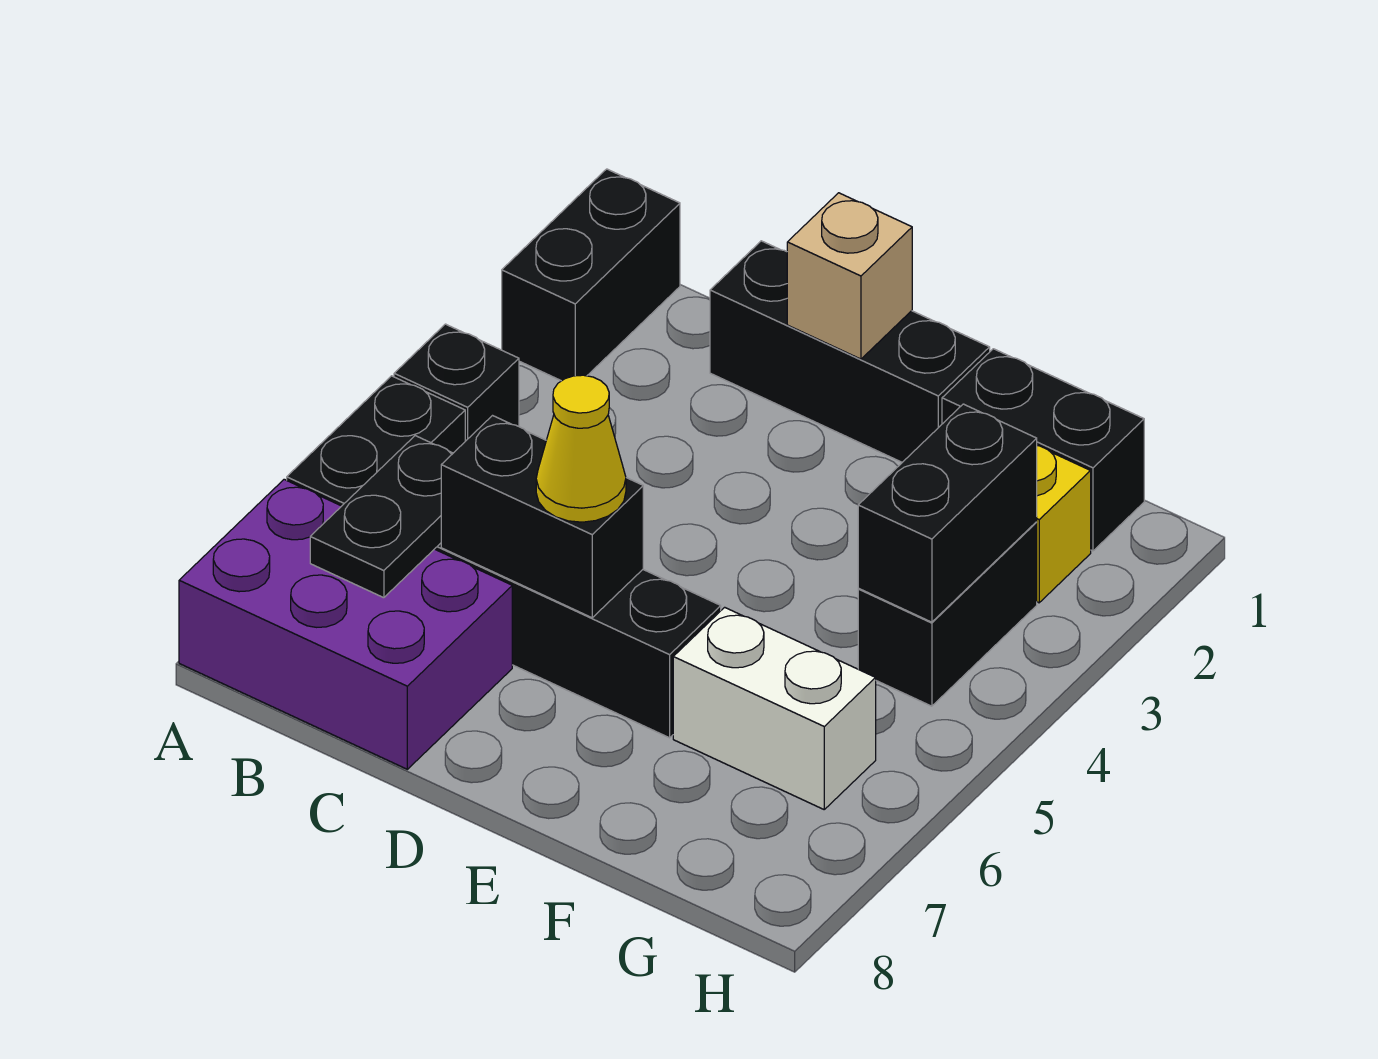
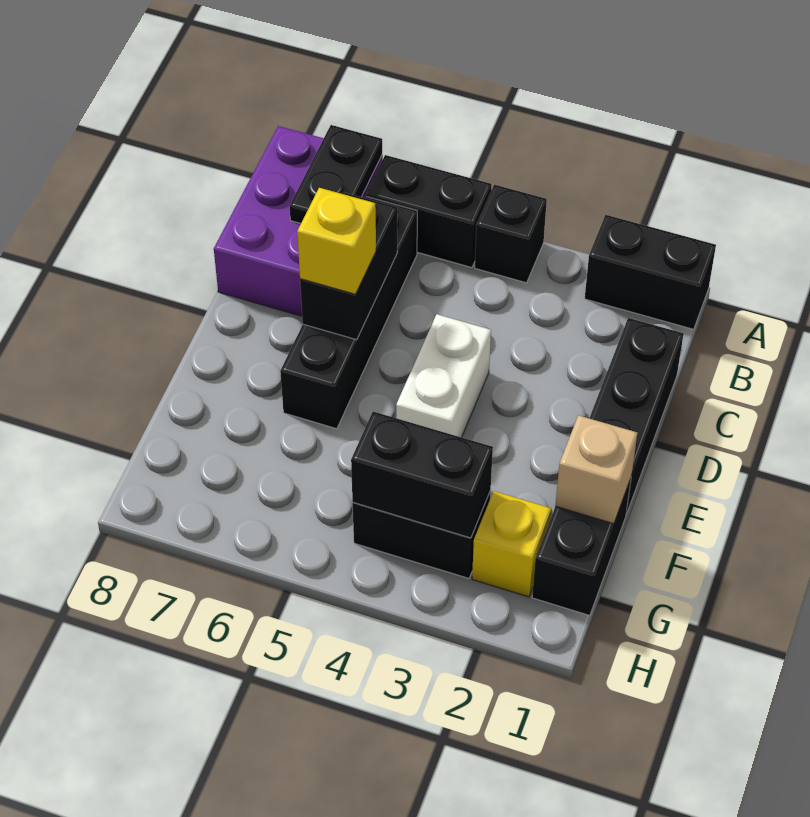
black 1x2 plate [310,436,453,598] -> black 1x2 plate turned to [290,125,382,223]
tan 1x1 brick [787,193,912,359] -> tan 1x1 brick moved to [555,415,637,524]
yellow 1x1 cone [536,375,626,522] -> yellow 1x1 brick [297,188,376,294]
white 1x2 brick [673,607,876,809] -> white 1x2 brick moved to [396,314,491,437]

